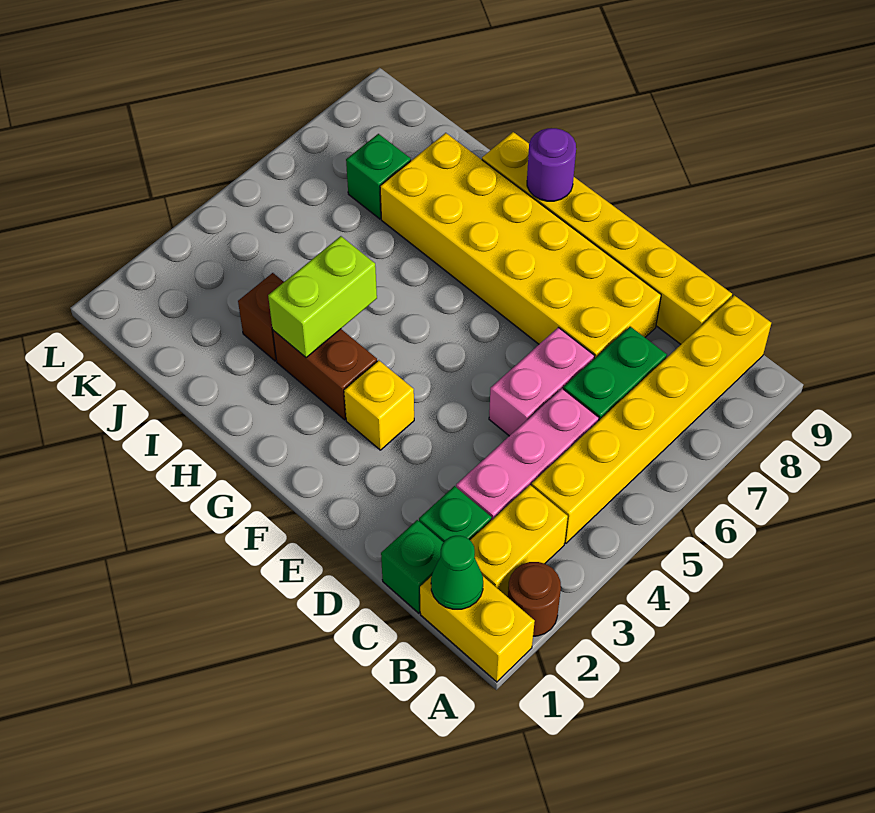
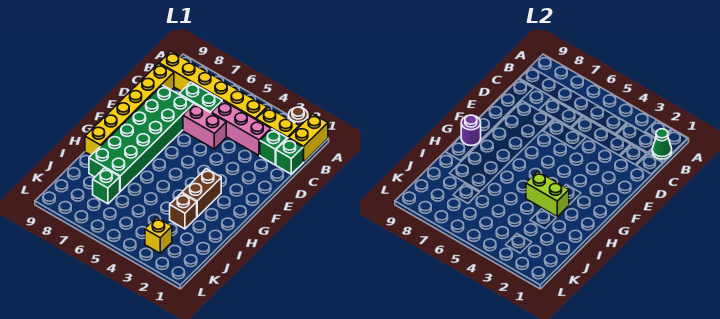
yellow 2x6 brick [380,133,661,359] -> green 2x6 brick [89,85,194,191]
yellow 1x1 brick [344,360,414,450] -> yellow 1x1 brick moved to [145,218,172,253]

